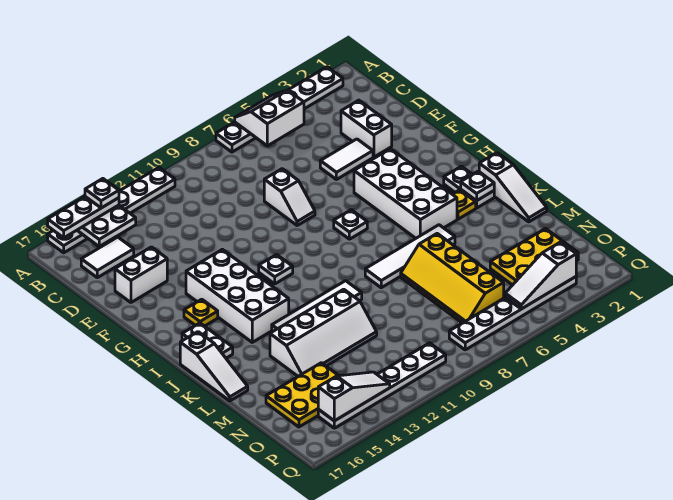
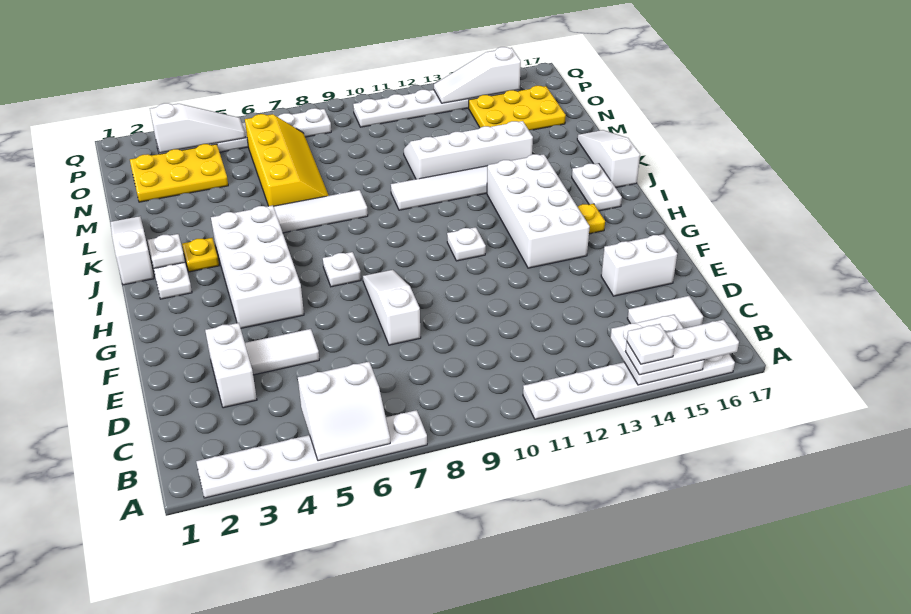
white 1x2 slope [264,169,315,225] -> white 1x3 slope [363,270,421,345]

